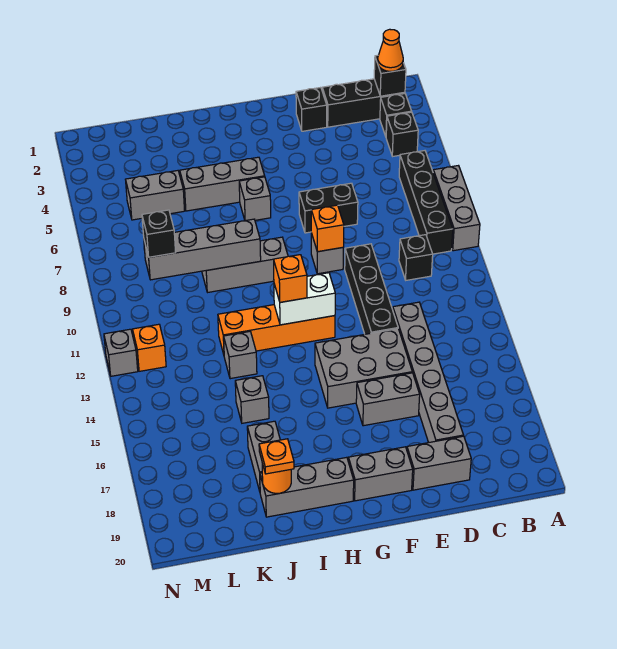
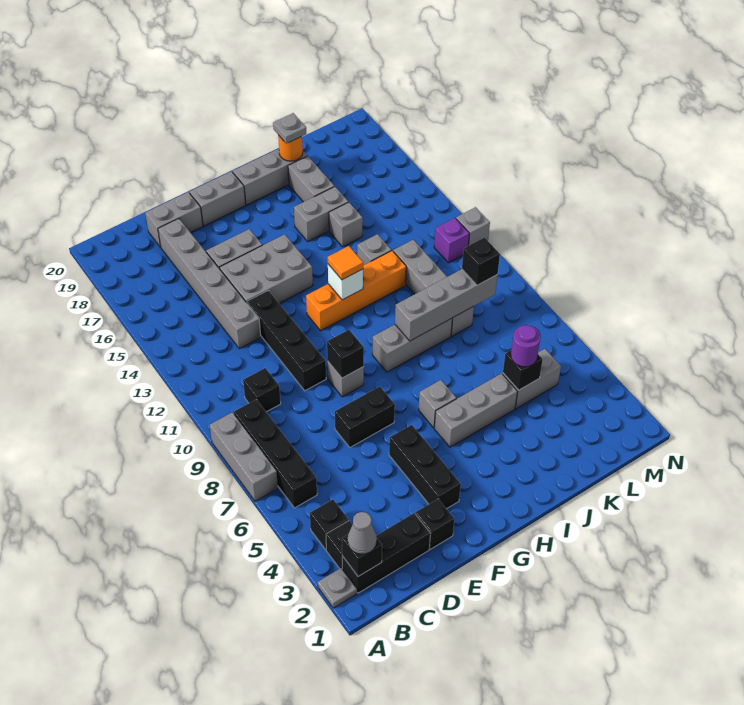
none -> grey 1x1 plate [318,568,357,608]
orange 1x1 cone [378,29,403,71] -> grey 1x1 cone [348,512,377,554]
none -> black 1x3 brick [389,425,461,509]
orange 1x1 brick [311,205,344,252] -> black 1x1 brick [327,330,364,378]
white 1x2 brick [274,273,335,325] -> white 1x1 brick [328,264,363,300]
orange 1x1 brick [274,255,307,302] -> orange 1x1 tile [328,246,363,280]
none -> grey 1x2 brick [294,187,348,241]
orange 1x1 plate [259,439,294,474] -> grey 1x1 plate [273,113,306,143]
none -> black 1x1 brick [503,350,543,390]
none -> purple 1x1 round brick [511,325,541,367]
none -> grey 1x4 brick [393,240,474,336]
orange 1x1 brick [133,324,166,371] -> purple 1x1 brick [434,218,469,263]

